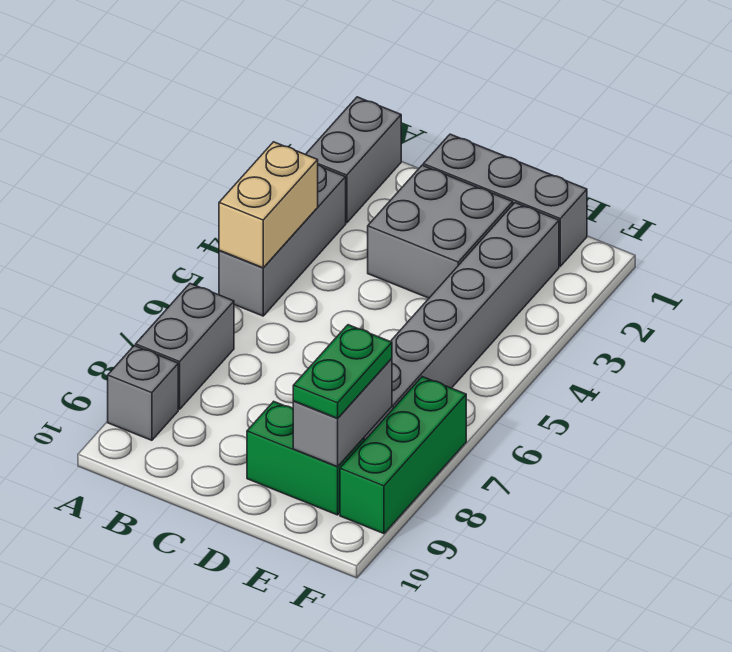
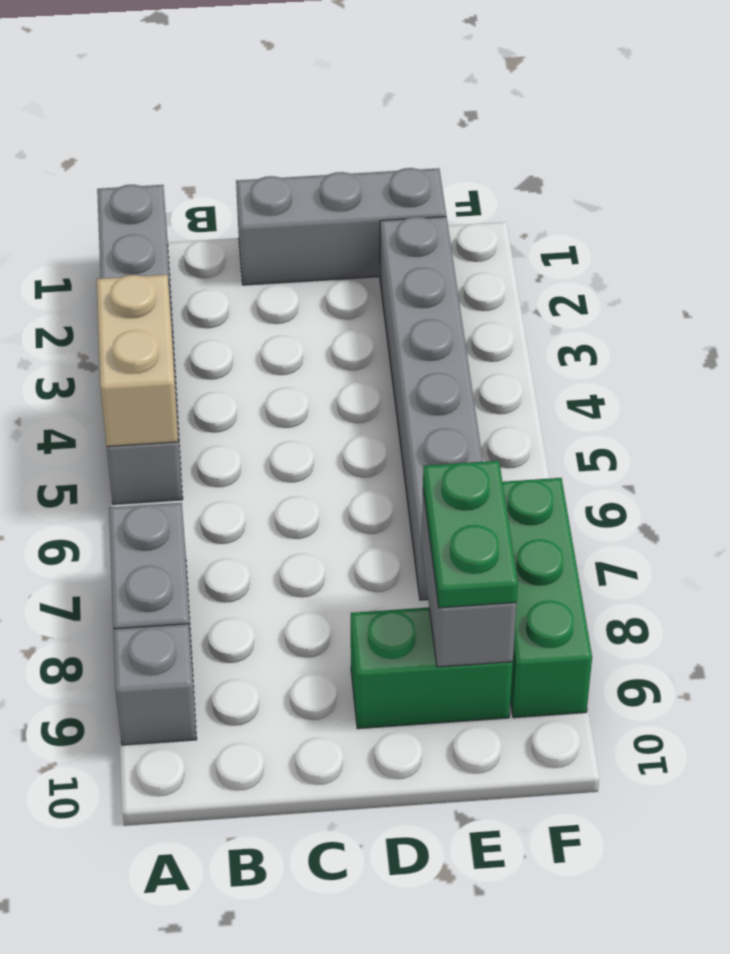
grey 2x2 brick [368,165,513,298] -> none

